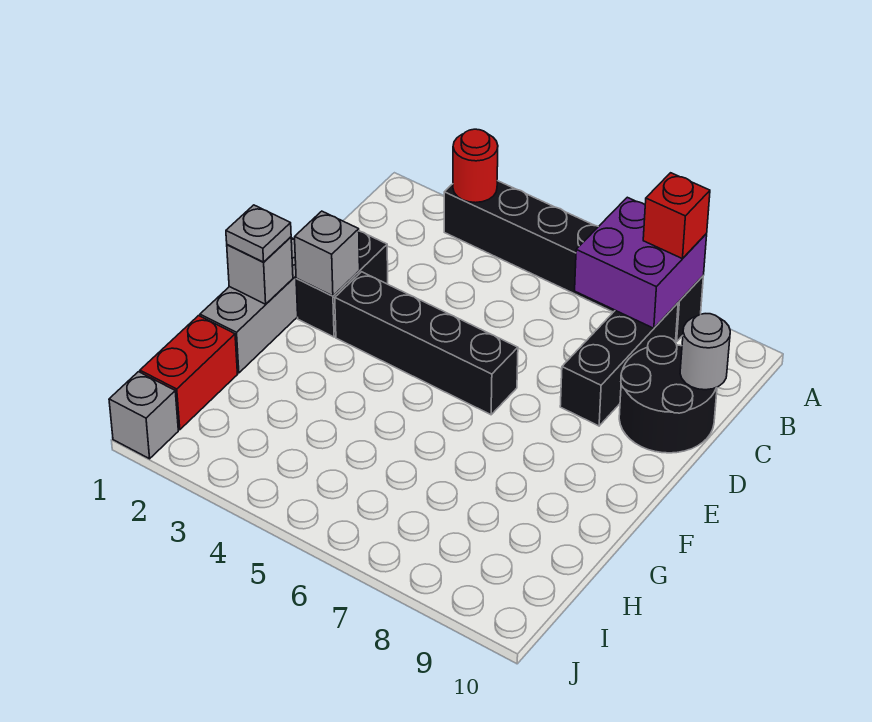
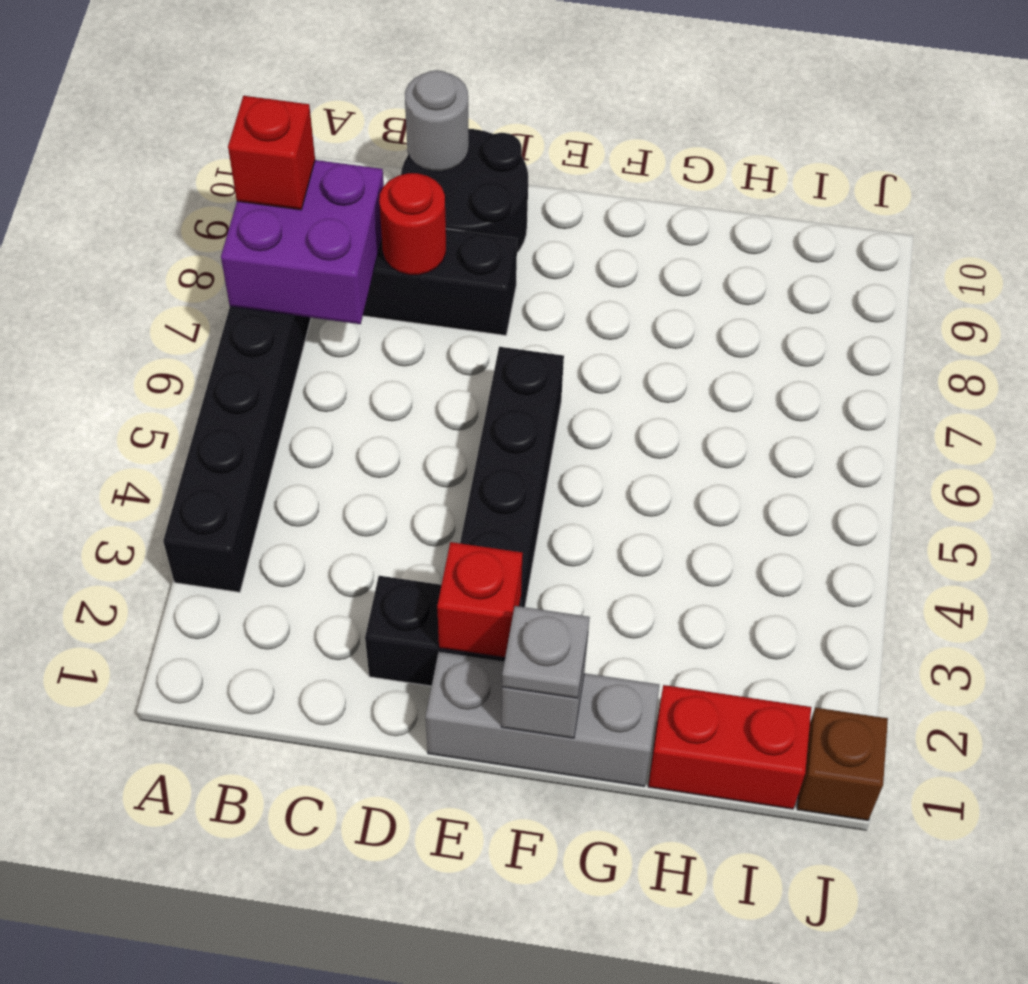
red 1x1 round brick [453,129,498,203] -> red 1x1 round brick moved to [379,173,446,275]
grey 1x1 brick [295,211,360,296] -> red 1x1 brick [437,542,523,658]
grey 1x1 brick [109,372,178,459] -> brown 1x1 brick [797,708,888,820]

